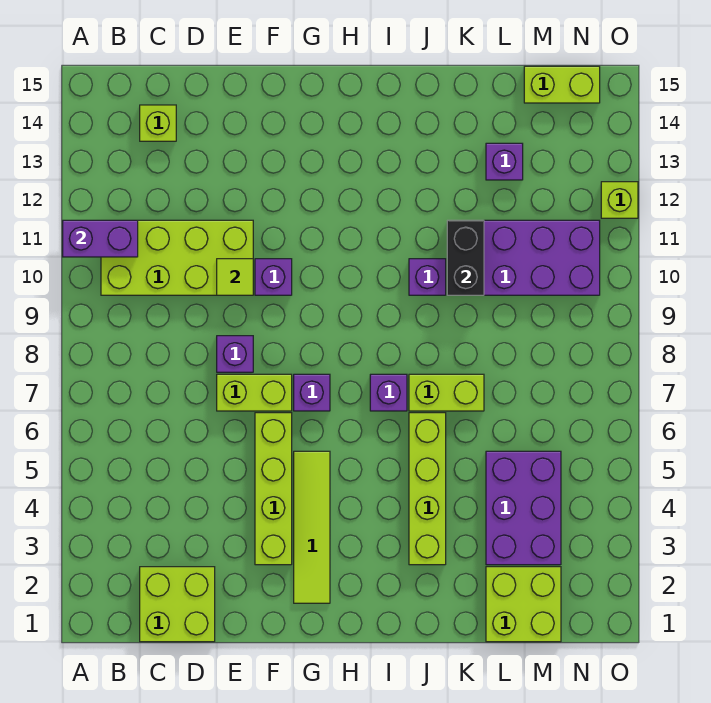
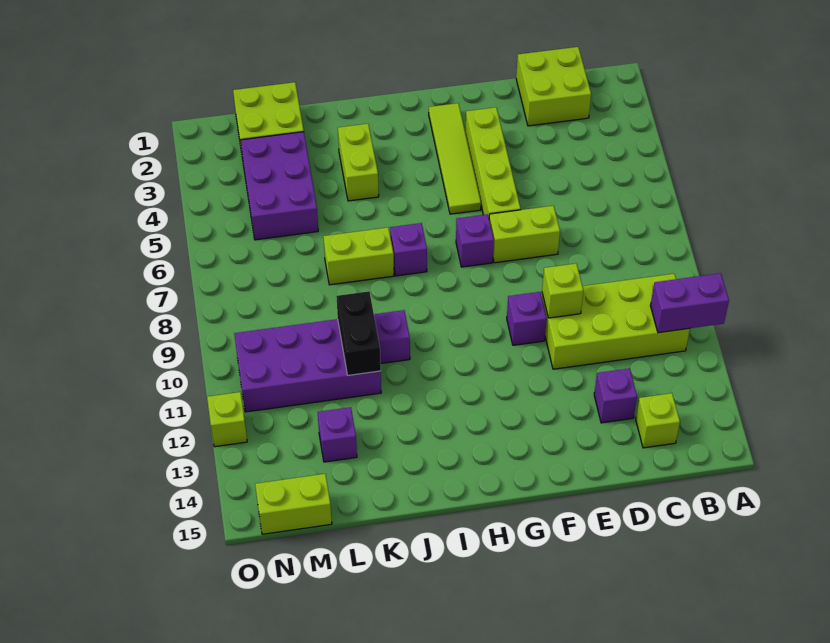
purple 1x1 brick [217,336,253,372] -> purple 1x1 brick moved to [594,368,637,423]
lime 1x1 tile [217,259,253,295] -> lime 1x1 brick [542,264,583,318]
lime 1x4 brick [409,413,446,565] -> lime 1x2 brick [338,124,379,201]

